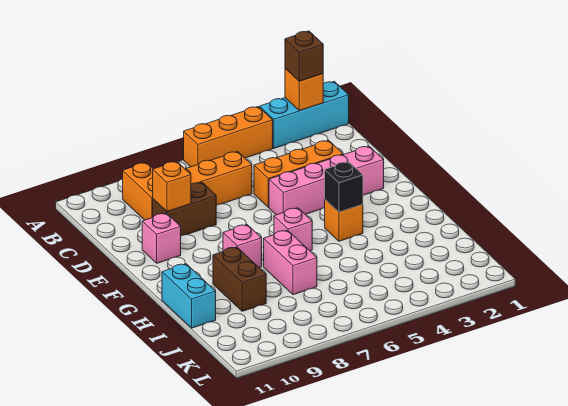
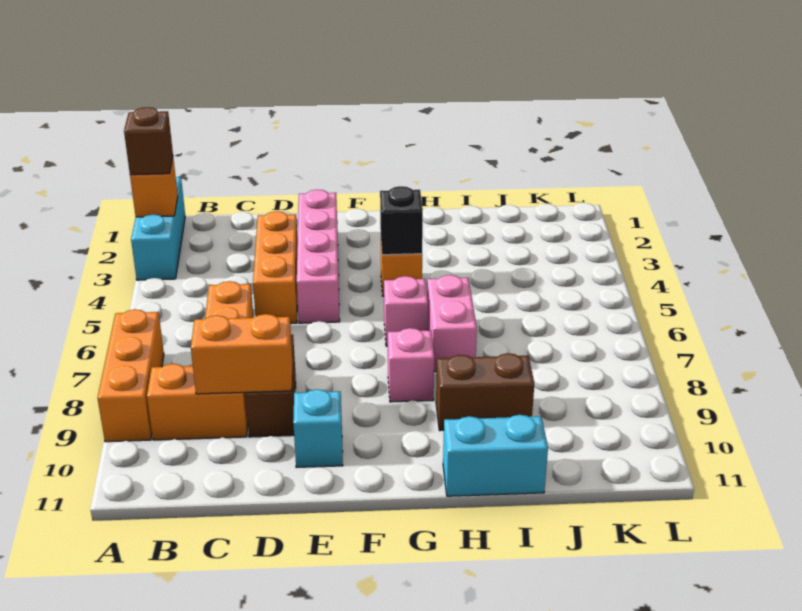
orange 1x3 brick [184,107,273,167] -> orange 1x3 brick moved to [97,309,164,442]
orange 1x1 brick [153,161,191,212] -> orange 1x2 brick [191,314,292,394]
pink 1x1 brick [142,213,181,263] -> cyan 1x1 brick [293,389,343,468]
pink 1x2 brick [264,230,317,295] -> pink 1x2 brick turned to [427,275,477,372]

